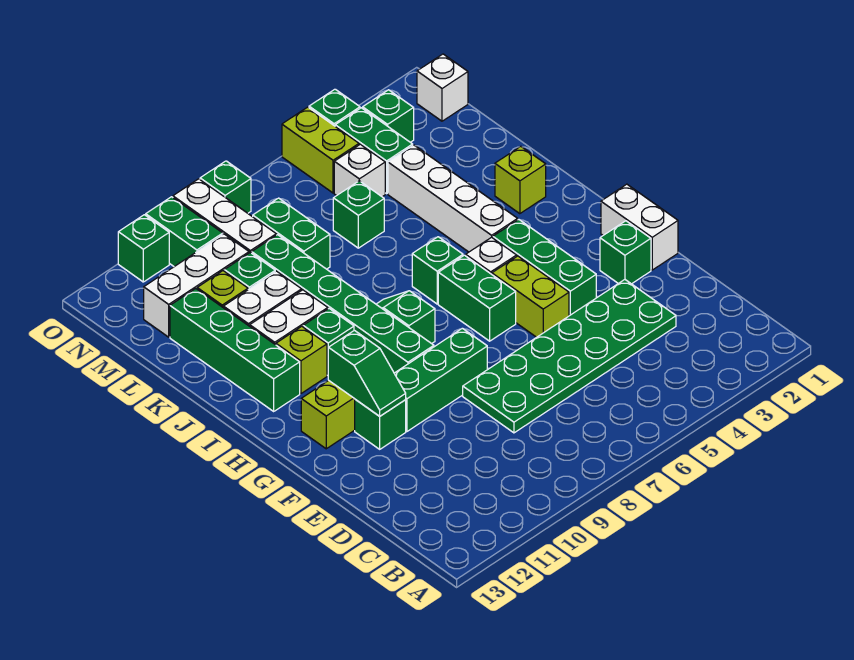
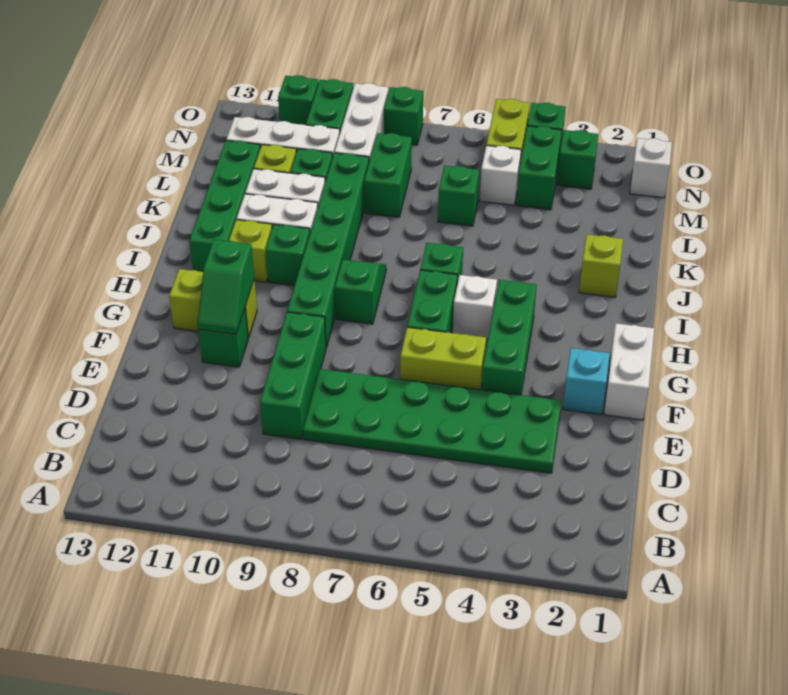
green 1x1 brick [600,221,651,284] -> cyan 1x1 brick [563,348,610,415]
lime 1x2 brick [492,256,569,337] -> lime 1x2 brick turned to [400,327,486,390]
green 1x3 brick [394,328,487,431] -> green 1x3 brick turned to [260,312,326,439]
white 1x4 brick [388,145,518,252] -> none

